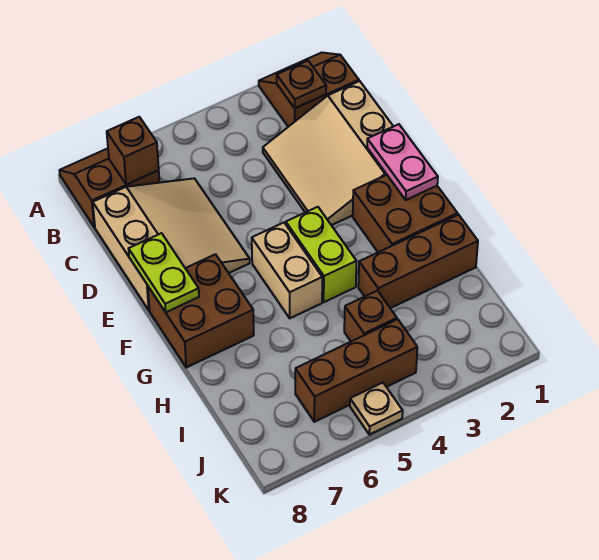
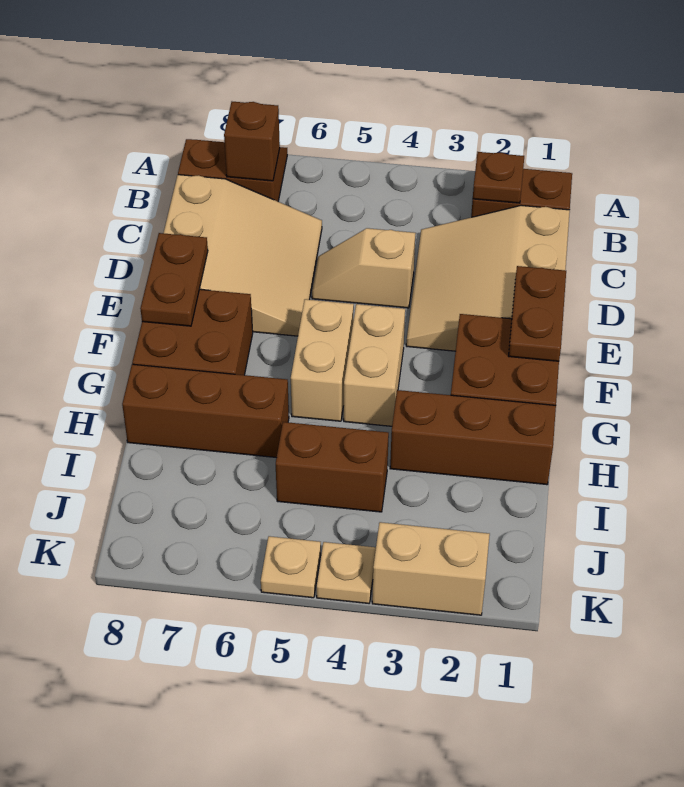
none -> tan 1x2 slope [312,228,416,308]
pink 1x2 plate [367,124,438,200] -> brown 1x2 plate [509,266,566,361]
lime 1x2 plate [129,233,199,312] -> brown 1x2 plate [140,233,208,326]
lime 1x2 brick [286,207,356,302] -> tan 1x2 brick [344,304,405,426]
brown 1x1 brick [344,291,397,341] -> brown 1x2 brick [276,422,389,512]
brown 1x3 brick [295,319,417,422] -> brown 1x3 brick moved to [122,364,289,458]
none -> tan 1x2 brick [372,522,490,615]
none -> tan 1x1 plate [317,542,376,603]

